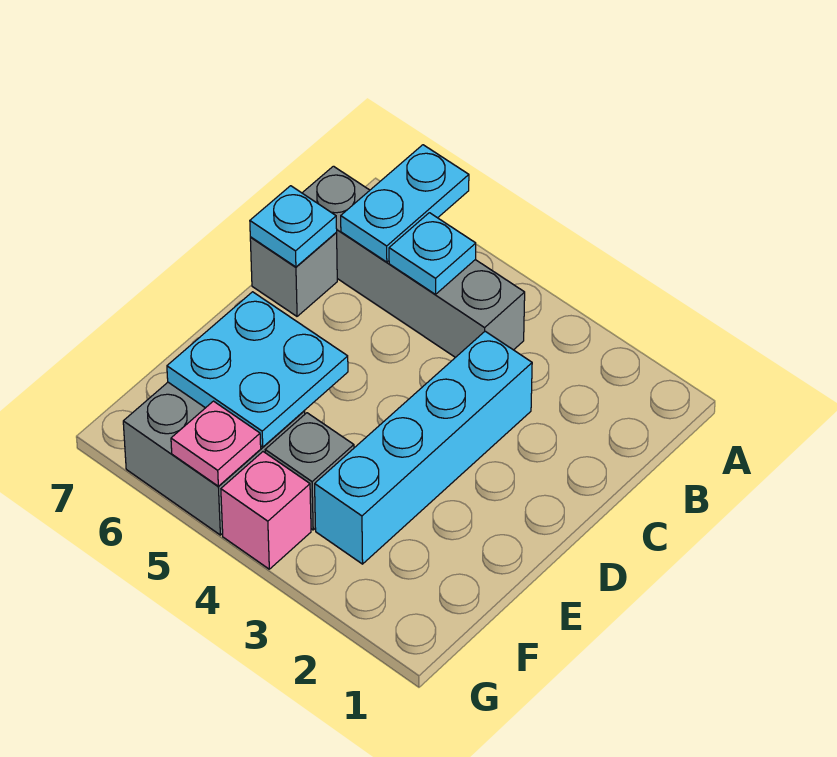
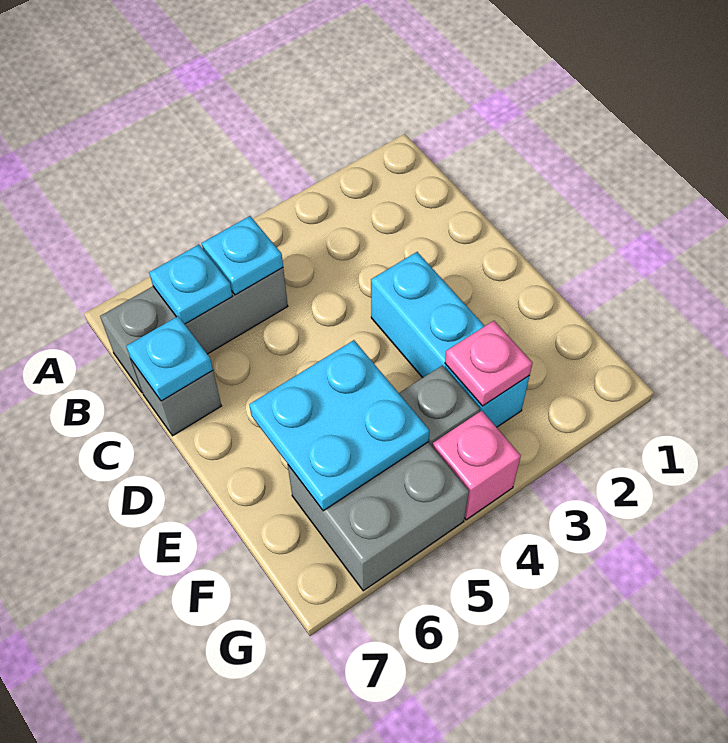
cyan 1x2 plate [341,145,469,262] -> cyan 1x1 plate [149,245,232,324]
grey 1x4 brick [303,166,525,357] -> grey 1x3 brick [100,268,288,392]
cyan 1x4 brick [315,331,532,564] -> cyan 1x3 brick [371,252,529,427]
pink 1x1 plate [171,401,261,486] -> pink 1x1 plate moved to [445,321,533,406]

